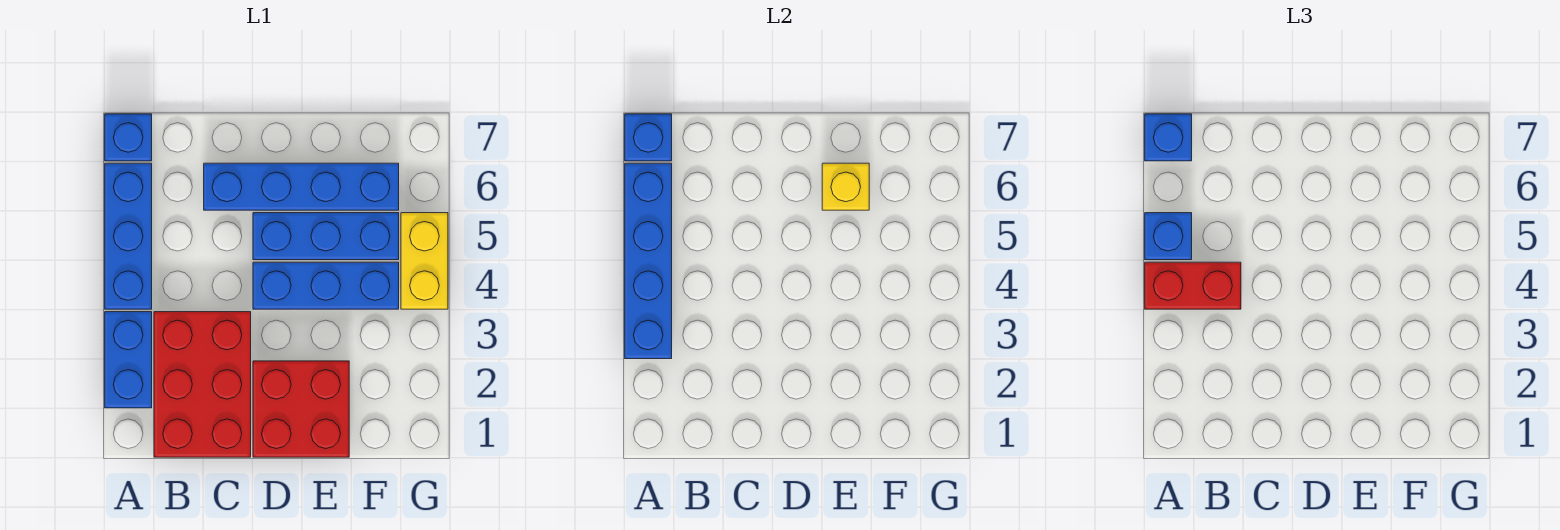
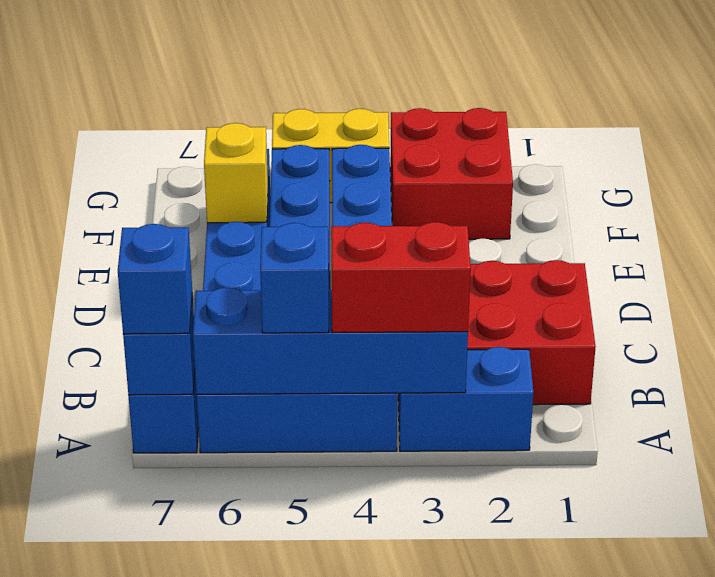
red 1x2 brick [1145,262,1241,309] -> red 1x2 brick turned to [331,222,471,333]
red 2x2 brick [253,361,349,457] -> red 2x2 brick moved to [390,108,513,239]

